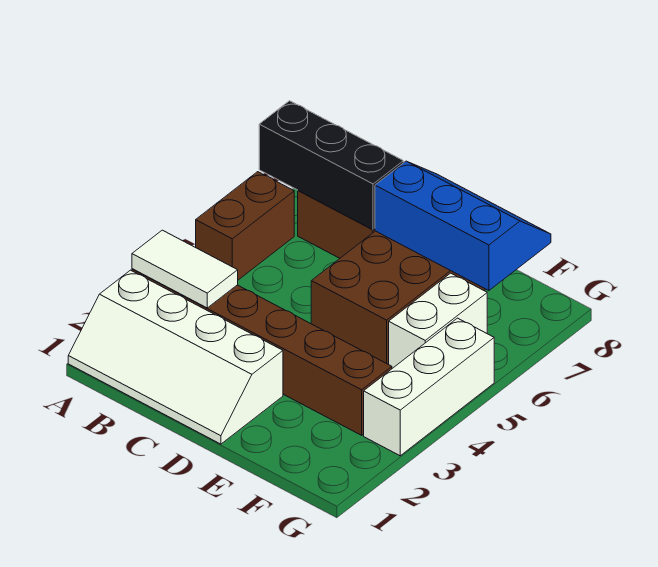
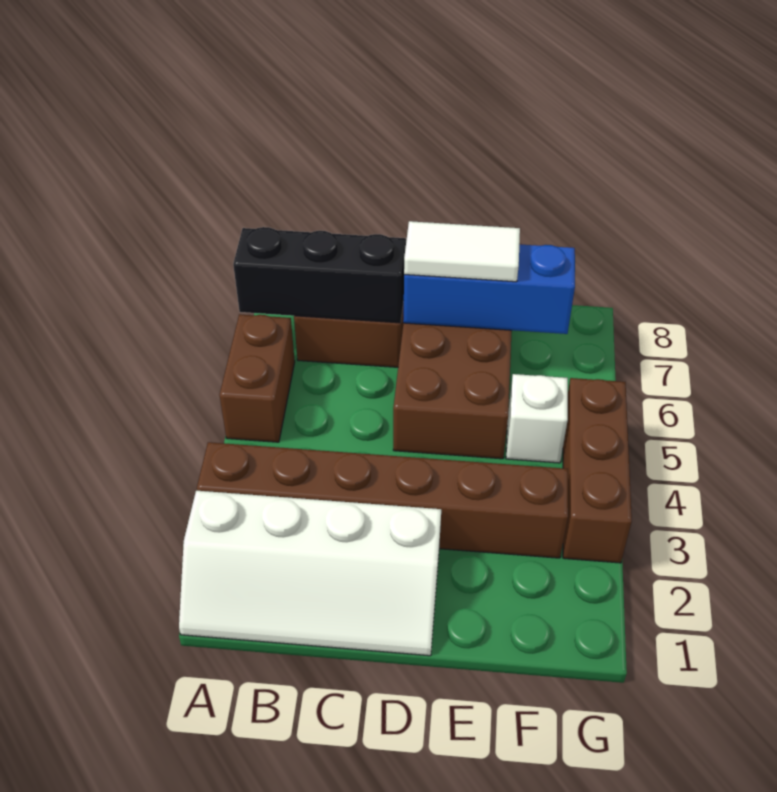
white 1x2 tile [132,230,238,308] -> white 1x2 tile moved to [404,221,520,282]
white 1x2 brick [389,273,487,368] -> white 1x1 brick [506,374,568,463]
white 1x3 brick [364,318,494,456] -> brown 1x3 brick [563,378,632,563]

